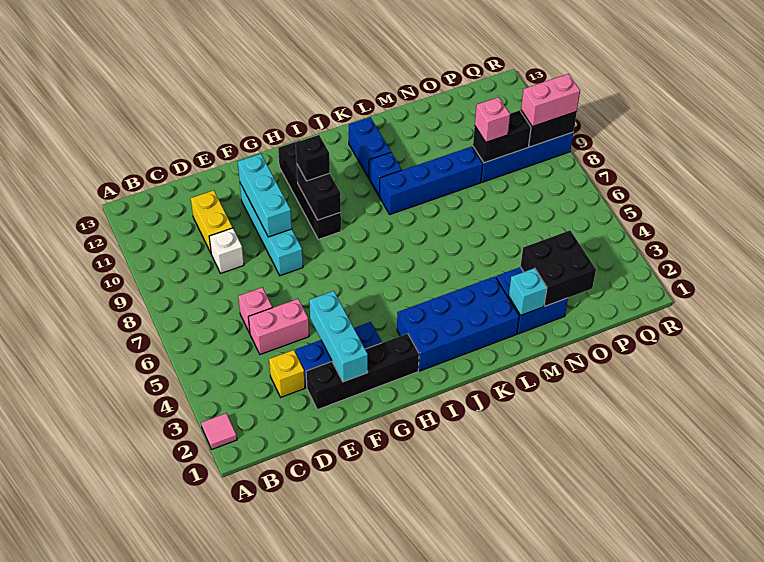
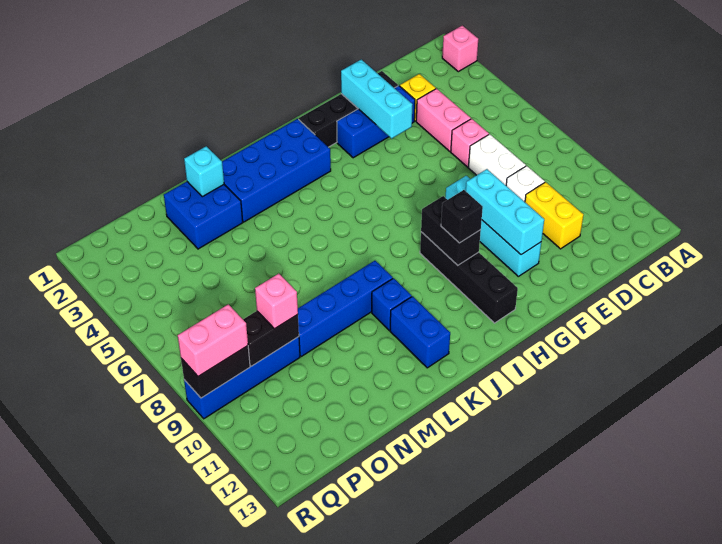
pink 1x1 tile [201,413,237,449] -> pink 1x1 brick [442,26,478,72]
pink 1x2 brick [248,299,309,354] -> pink 1x2 brick turned to [416,89,471,151]
none -> white 1x2 brick [468,134,526,185]
black 2x2 brick [520,231,596,306] -> none

